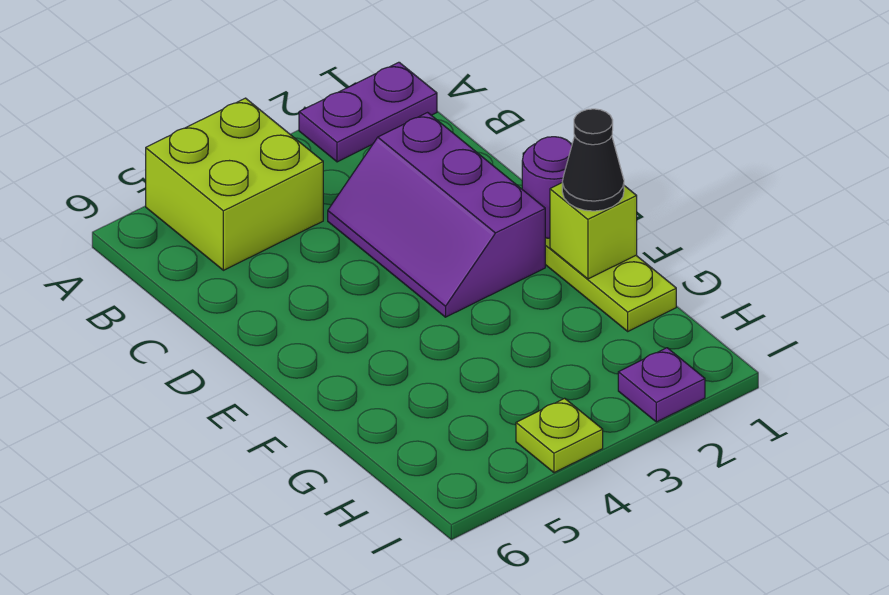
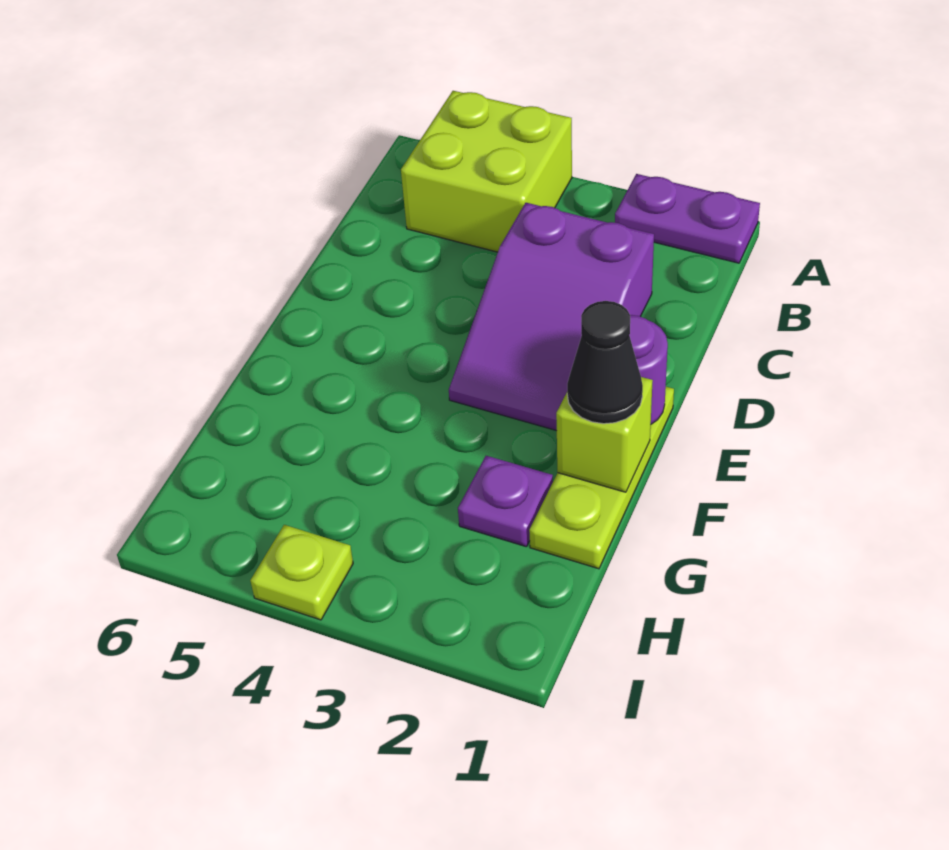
purple 2x3 slope [328,113,545,317] -> purple 2x3 slope turned to [449,203,654,431]
purple 1x1 plate [618,348,705,422] -> purple 1x1 plate moved to [458,456,553,547]

